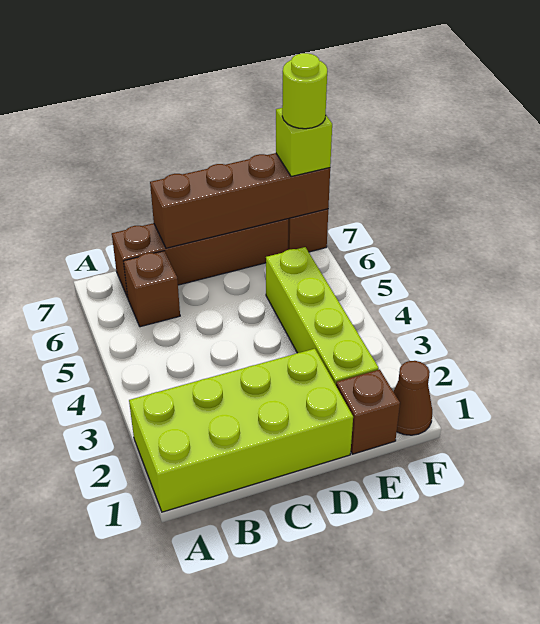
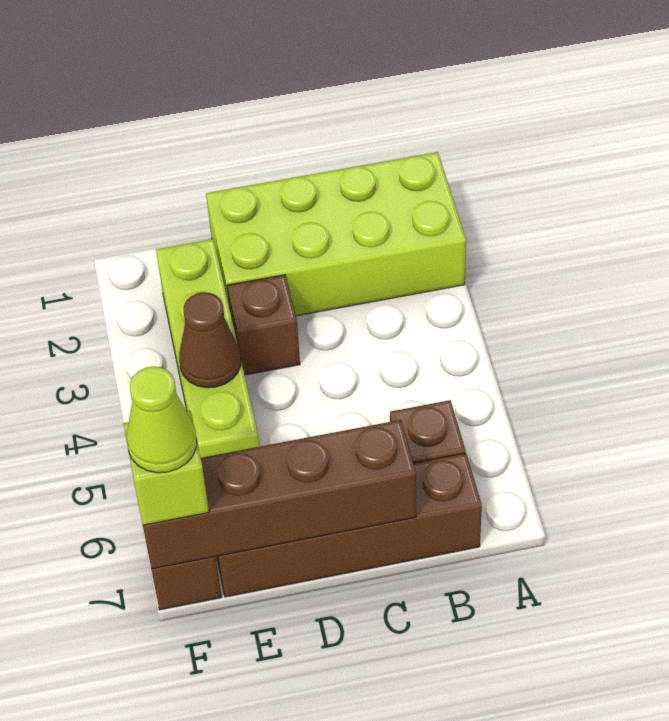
brown 1x1 brick [336,369,400,454] -> brown 1x1 brick moved to [227,275,300,375]
brown 1x1 cone [393,361,432,435] -> brown 1x1 cone moved to [179,292,241,388]
lime 1x1 round brick [282,53,327,129] -> lime 1x1 cone [127,366,197,473]

